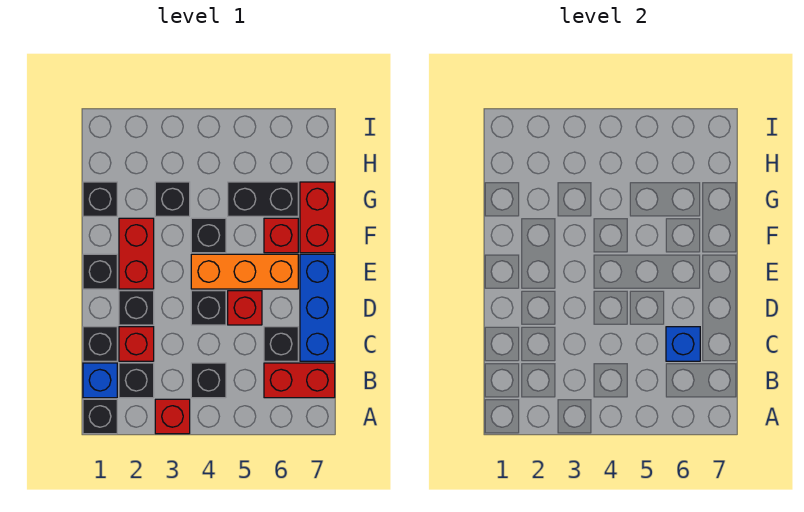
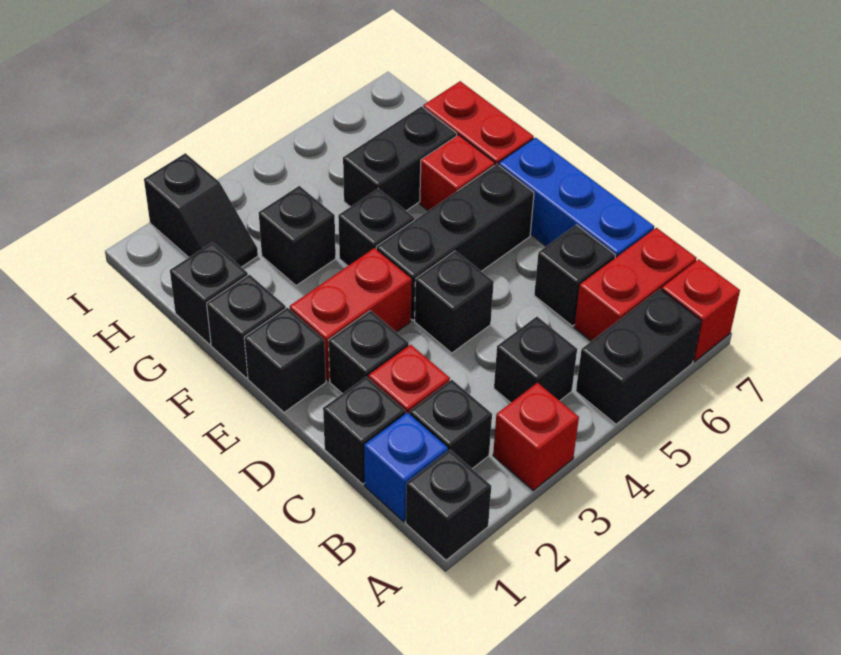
none -> black 1x2 brick [576,289,701,424]
blue 1x1 brick [666,327,700,361] -> none
red 1x1 brick [228,291,262,325] -> red 1x1 brick moved to [662,259,740,362]
red 1x2 brick [119,218,154,289] -> red 1x2 brick turned to [290,248,412,381]
orange 1x3 brick [191,254,298,289] -> black 1x3 brick [376,164,534,320]
none -> black 1x1 brick [207,275,286,378]
none -> black 1x2 slope [144,153,258,267]

